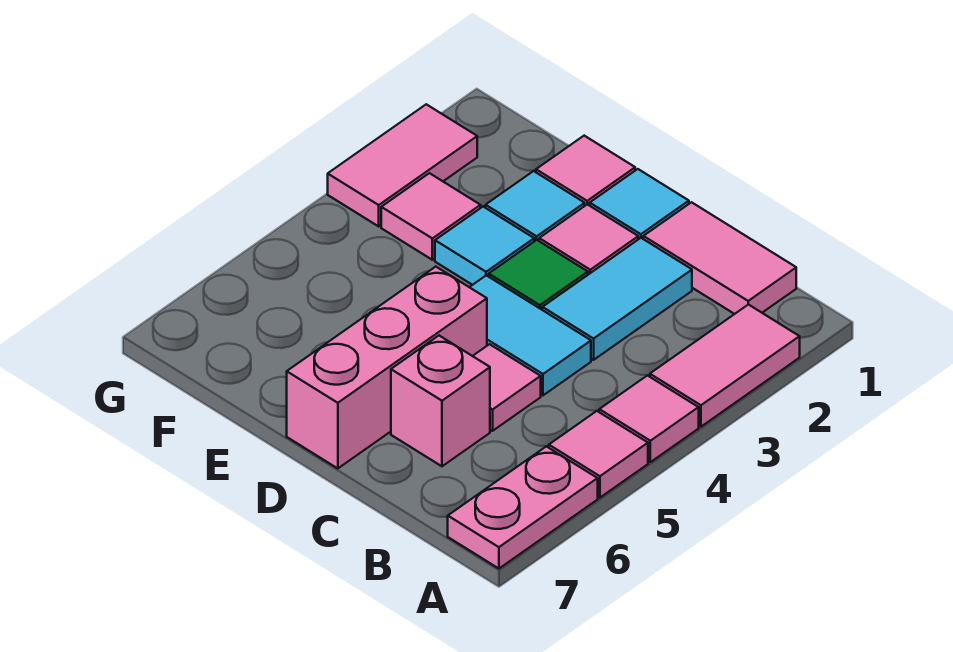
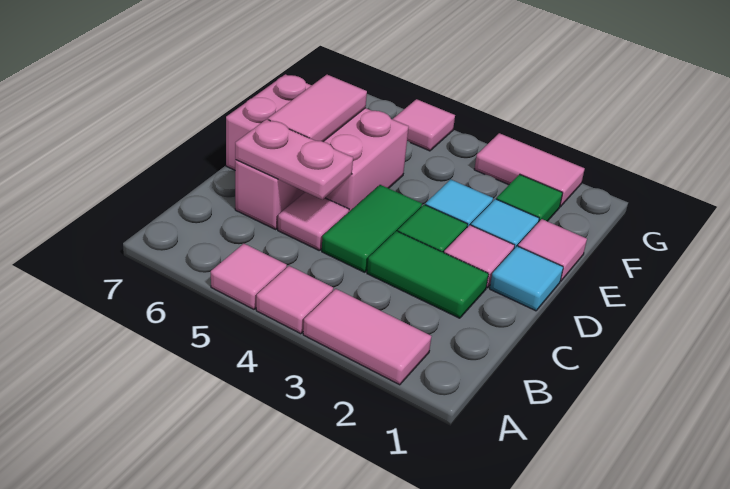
pink 1x2 plate [448,446,598,569] -> pink 1x2 plate moved to [235,119,353,199]
pink 1x2 tile [643,202,796,314] -> pink 1x2 tile moved to [268,75,367,142]
cyan 1x2 tile [542,238,692,360] -> green 1x2 tile [367,231,489,318]
cyan 1x2 tile [470,275,591,395] -> green 1x2 tile [322,185,422,272]
pink 1x3 brick [287,267,487,468] -> pink 2x3 brick [226,74,409,212]
none -> green 1x1 tile [496,174,563,221]
pink 1x1 tile [381,173,481,260] -> pink 1x1 tile moved to [393,99,455,151]

